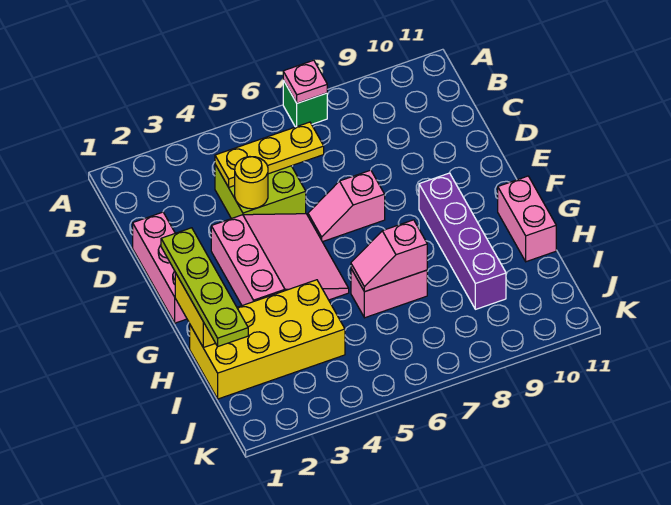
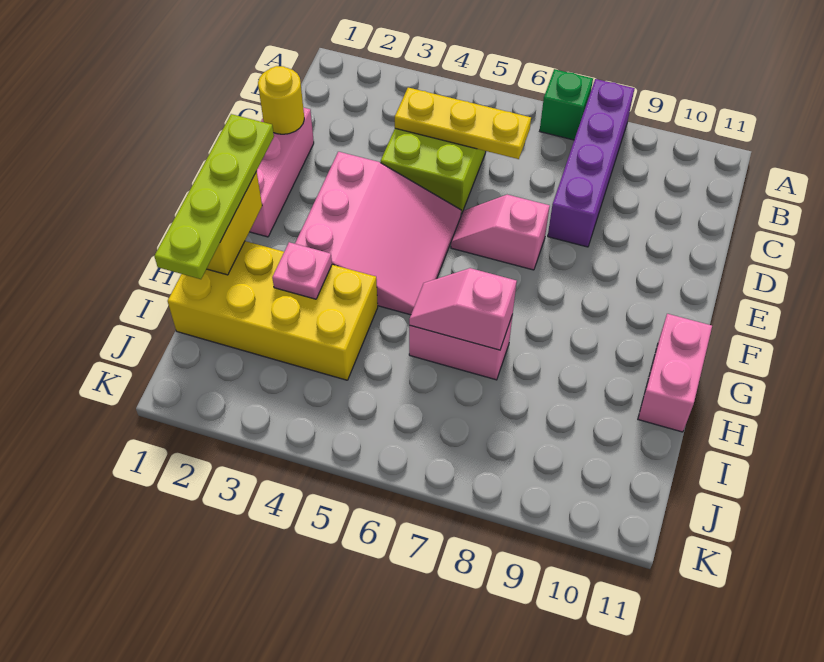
pink 1x1 plate [283,60,327,103] -> pink 1x1 plate moved to [272,242,332,299]
yellow 1x1 round brick [235,157,268,209] -> yellow 1x1 round brick moved to [258,66,304,134]
purple 1x4 brick [419,173,506,309] -> purple 1x4 brick moved to [548,79,635,247]

